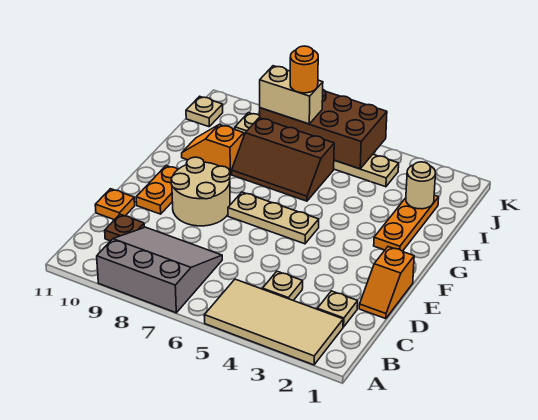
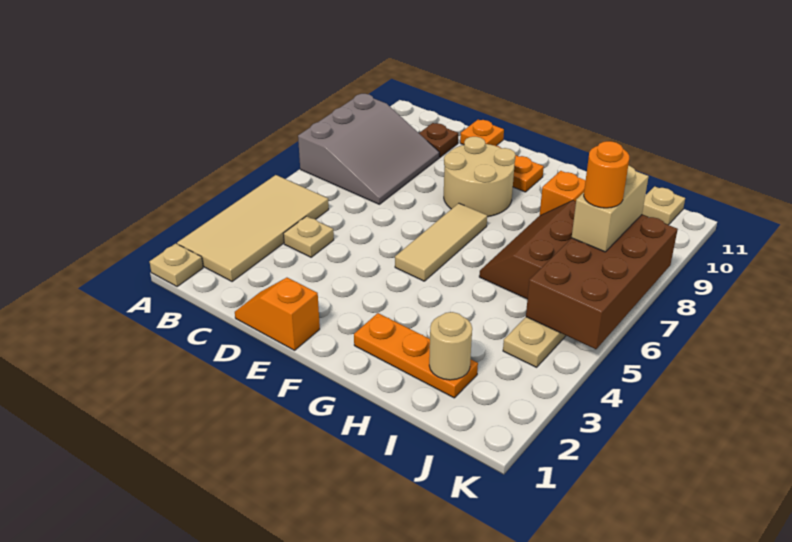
tan 1x1 plate [317,291,358,327] -> tan 1x1 plate moved to [150,243,203,287]
tan 1x3 plate [228,192,319,244] -> tan 1x3 tile [395,203,487,281]

